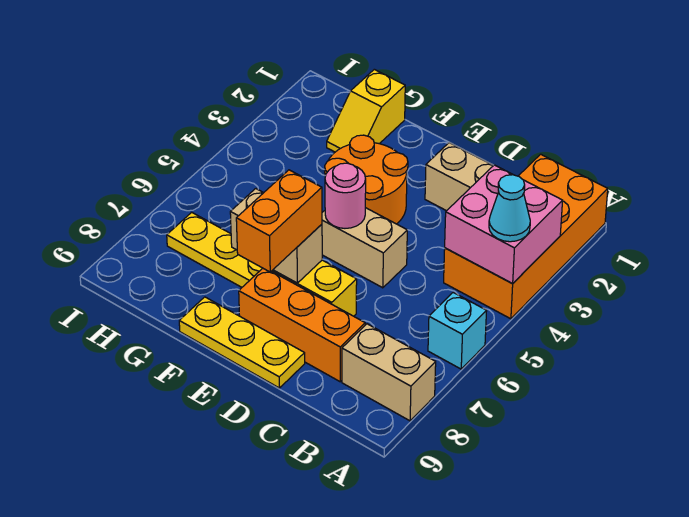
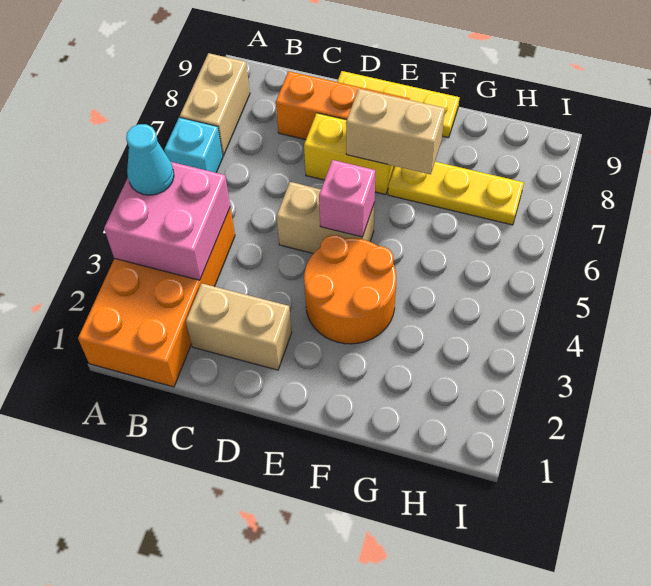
tan 1x2 brick [342,324,436,421] -> tan 1x2 brick turned to [180,53,250,156]
pink 1x1 round brick [325,163,366,228] -> pink 1x1 brick [319,160,375,237]
orange 1x2 brick [236,170,322,272] -> none
yellow 1x2 slope [327,69,405,152] -> none

